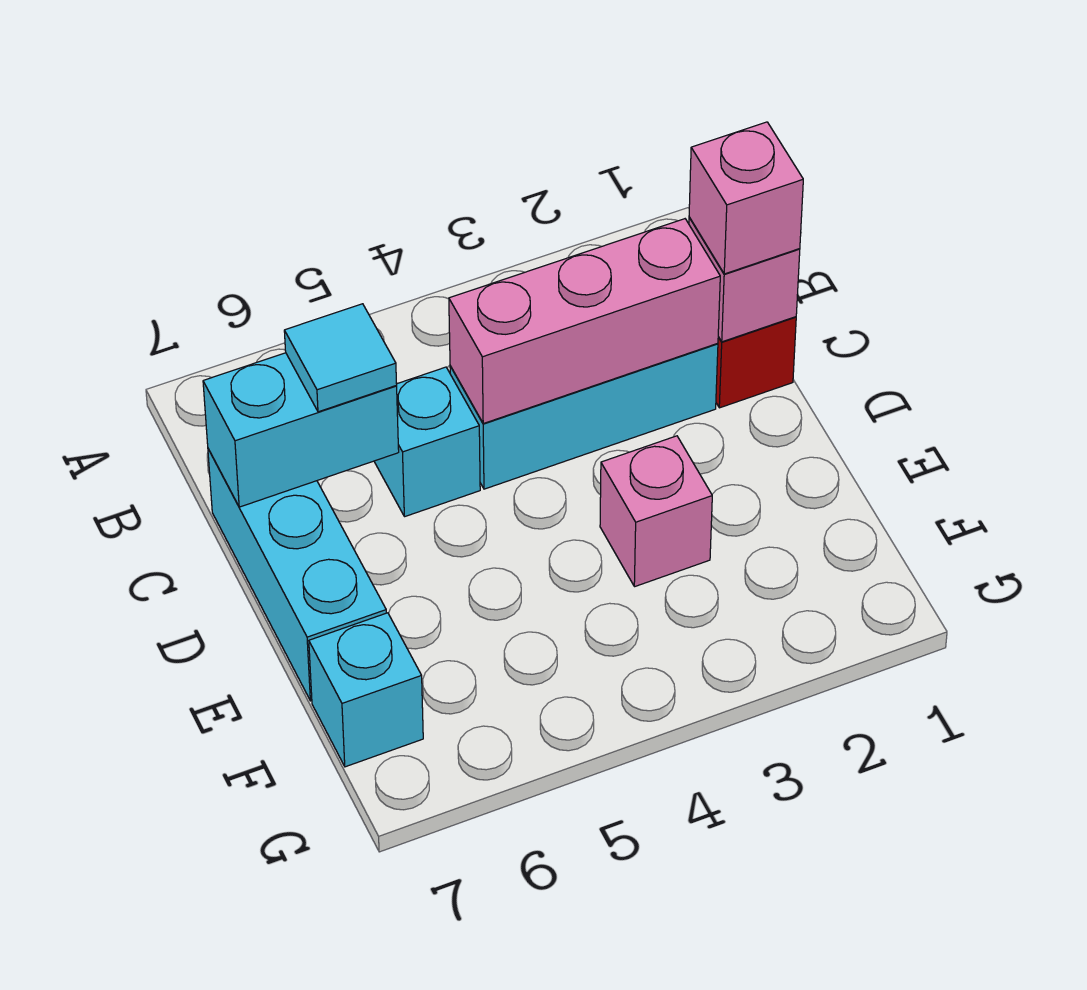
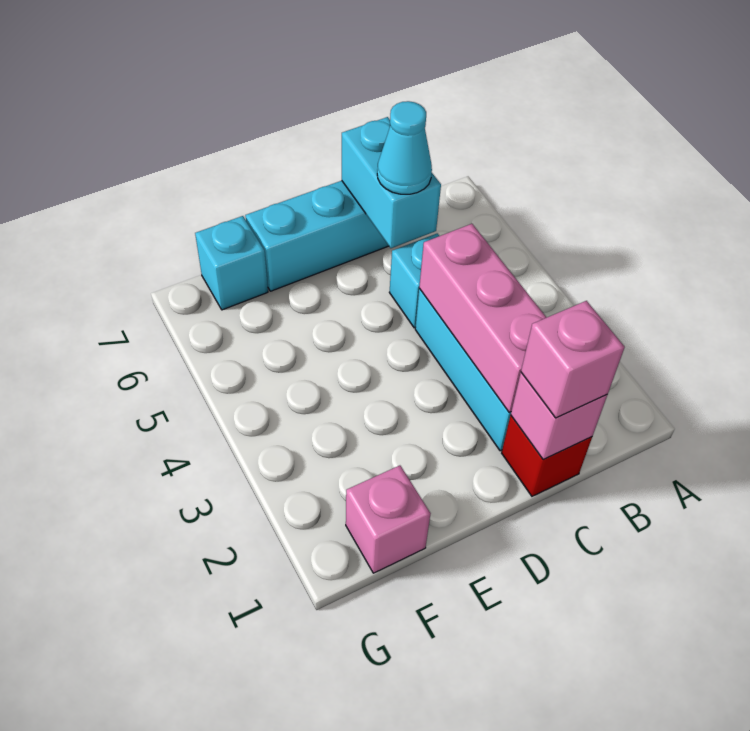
cyan 1x1 tile [284,304,397,412] -> cyan 1x1 cone [377,101,432,194]
pink 1x1 brick [600,436,712,587] -> pink 1x1 brick moved to [346,466,431,573]

